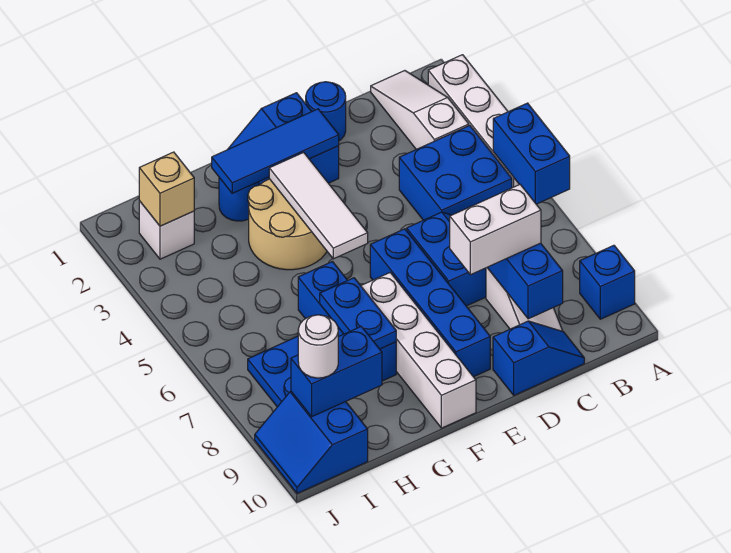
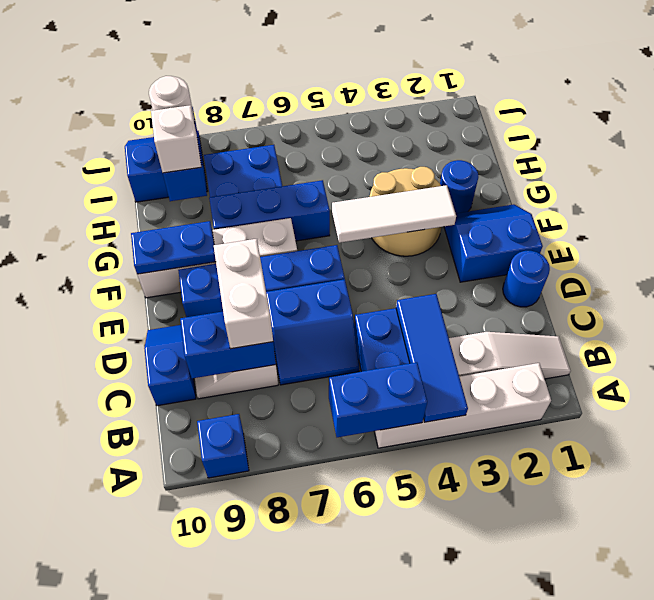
blue 1x2 slope [493,321,584,395] -> blue 1x2 slope turned to [144,325,196,406]
blue 1x3 tile [212,109,339,193] -> blue 1x3 tile moved to [396,294,468,422]
blue 1x2 plate [320,278,396,349] -> blue 1x2 plate moved to [131,221,216,274]
white 1x1 brick [139,201,194,259] -> white 1x1 brick moved to [151,105,201,173]
tan 1x1 brick [139,152,194,226] -> none

